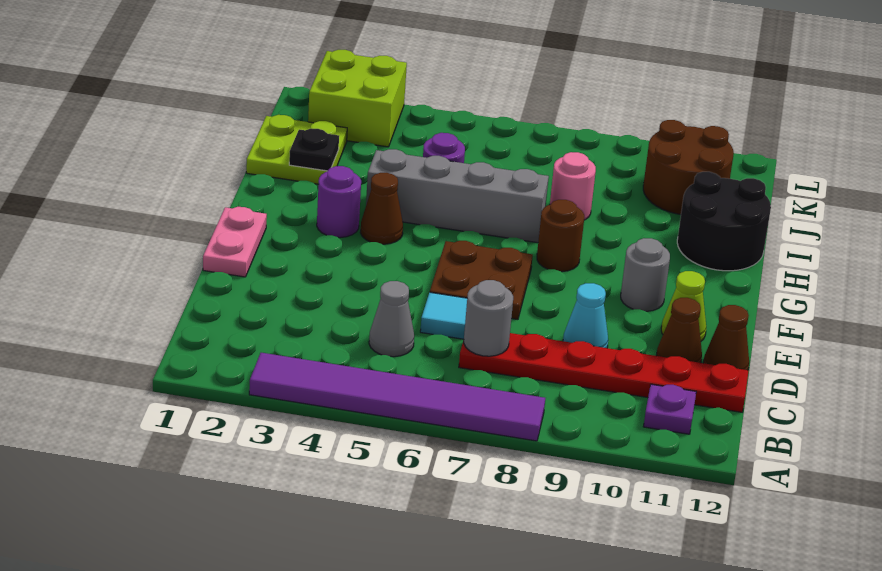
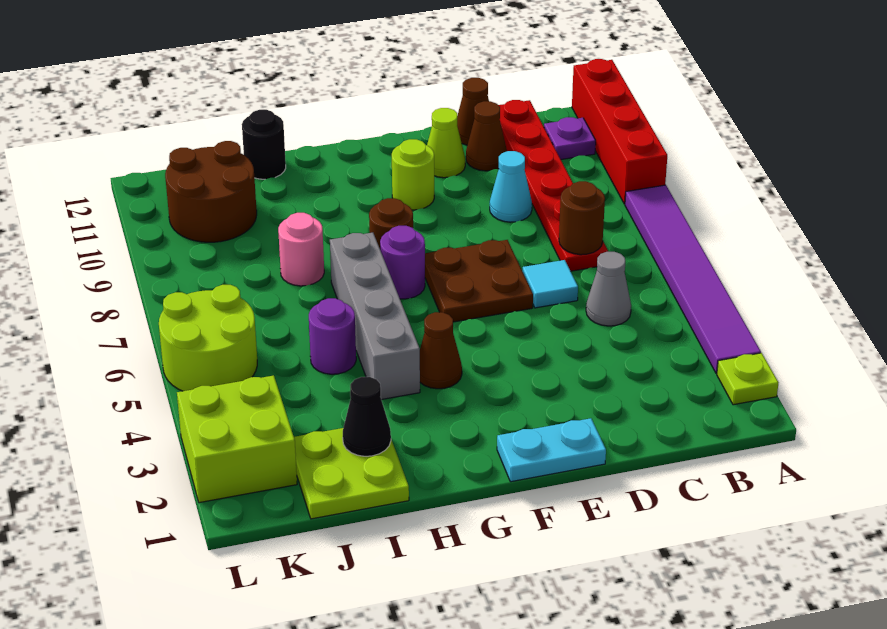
none -> lime 1x1 plate [717,353,779,405]
none -> red 1x4 brick [572,59,667,204]
grey 1x1 round brick [464,280,513,356] -> brown 1x1 round brick [559,181,605,255]
pink 1x2 plate [203,207,267,277] -> cyan 1x2 plate [497,418,606,482]
grey 1x1 round brick [621,238,670,311] -> lime 1x1 round brick [392,139,434,210]
purple 1x1 round brick [317,166,361,238] -> purple 1x1 round brick moved to [380,226,425,299]
black 2x2 round brick [677,172,771,271] -> black 1x1 round brick [242,110,286,179]
black 1x1 plate [289,129,339,171] -> black 1x1 cone [343,377,391,456]
none -> lime 2x2 round brick [159,285,257,391]

